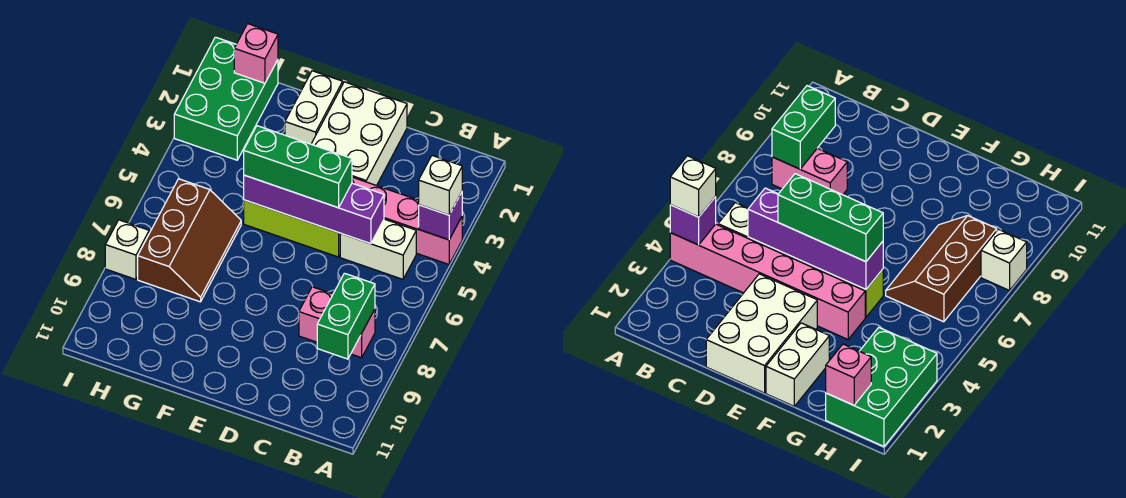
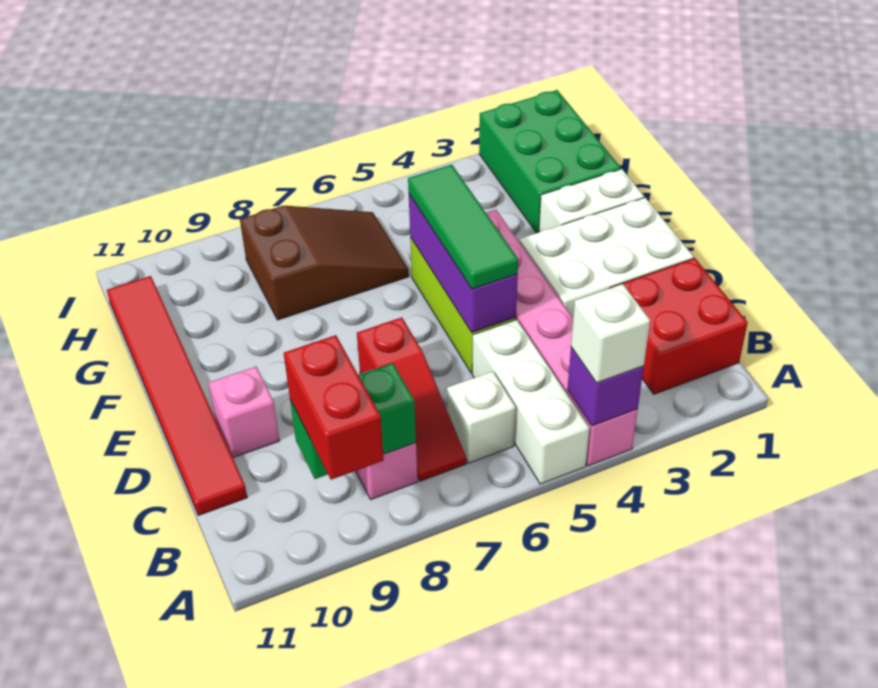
none -> red 1x2 brick [284,335,384,480]
none -> red 2x2 brick [610,258,748,394]
white 1x2 brick [340,219,416,279] -> white 1x3 brick [472,320,590,484]
none -> red 1x3 slope [357,317,466,481]
purple 1x4 brick [244,175,384,244] -> purple 1x3 brick [409,194,518,333]
none -> red 1x6 tile [107,276,247,515]
green 1x3 brick [244,126,352,208] -> green 1x3 tile [408,165,518,289]
brown 2x3 slope [138,179,241,302] -> brown 2x3 slope turned to [240,206,409,320]
green 2x3 brick [174,37,278,160] -> green 2x3 brick turned to [479,90,621,233]
pink 1x1 brick [234,24,278,83] -> pink 1x1 brick moved to [209,367,280,458]
white 1x1 brick [105,220,149,279] -> white 1x1 brick moved to [447,371,516,463]

